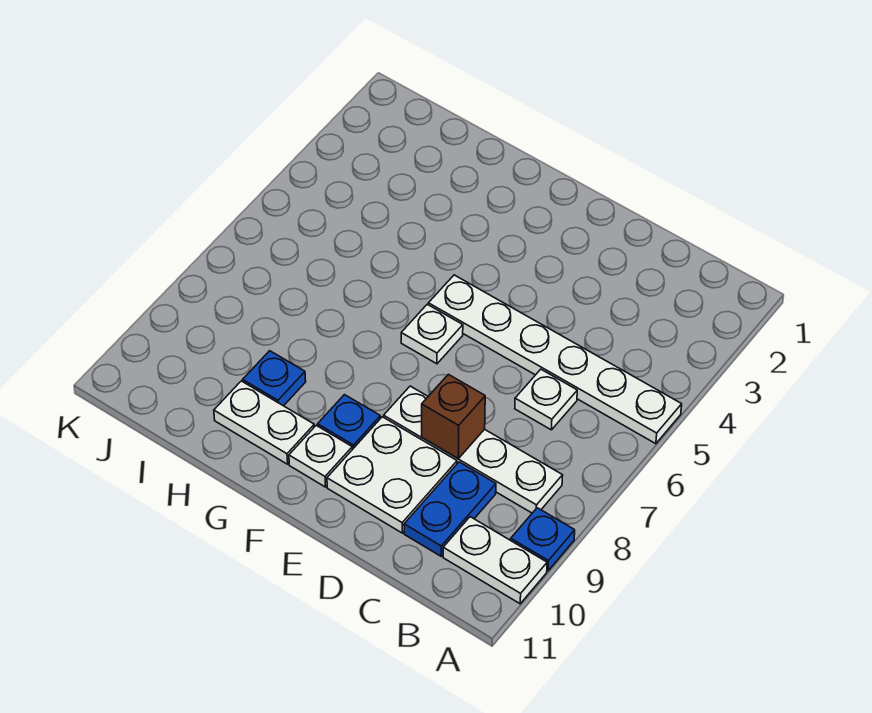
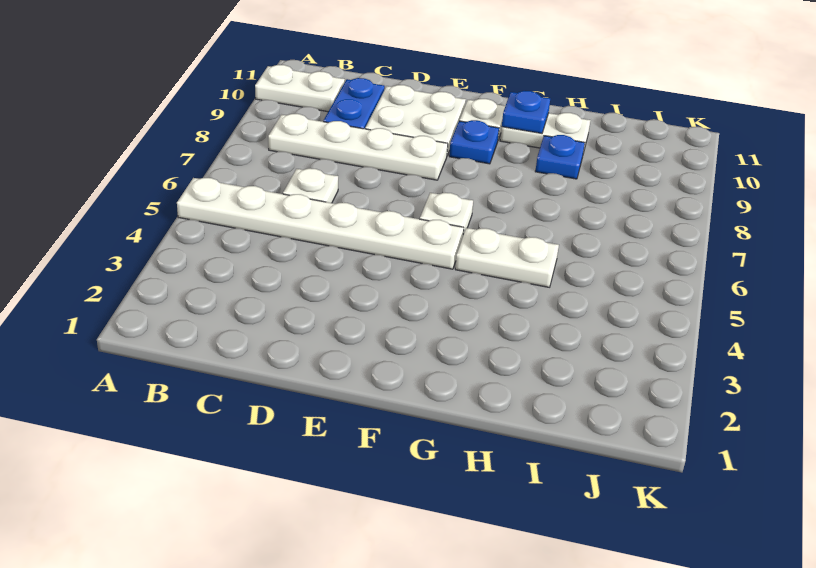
blue 1x1 plate [511,508,575,571] -> blue 1x1 plate moved to [502,91,550,133]
brown 1x1 brick [422,374,485,458] -> none
none -> white 1x2 plate [455,228,559,287]

